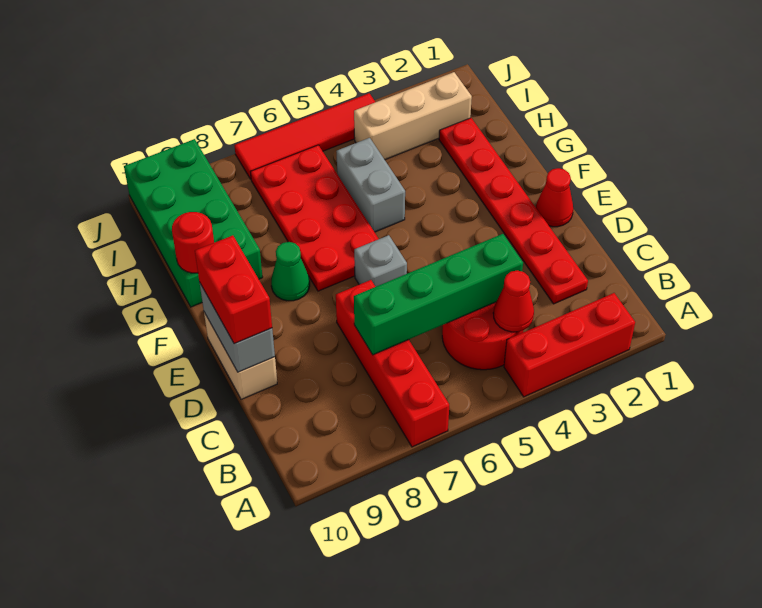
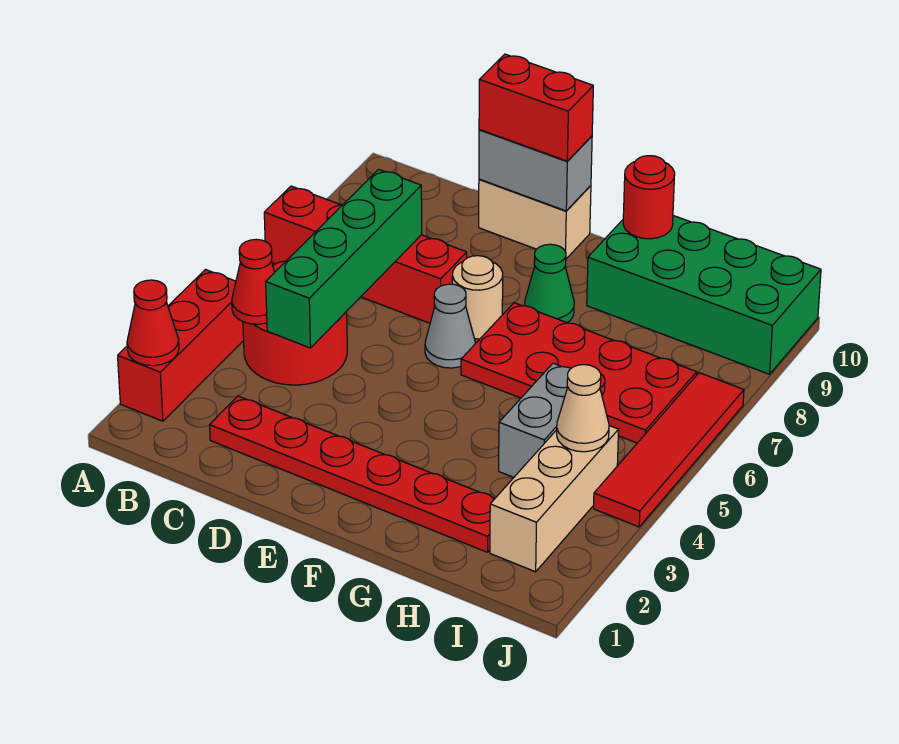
red 1x1 cone [536,168,573,227] -> red 1x1 cone moved to [127,280,179,366]
grey 1x1 brick [354,235,407,287] -> grey 1x1 cone [425,284,475,368]
none -> tan 1x1 round brick [452,256,503,339]
grey 1x2 brick [336,138,405,232] -> grey 1x2 brick turned to [499,363,571,477]
none -> tan 1x1 cone [557,365,609,452]

